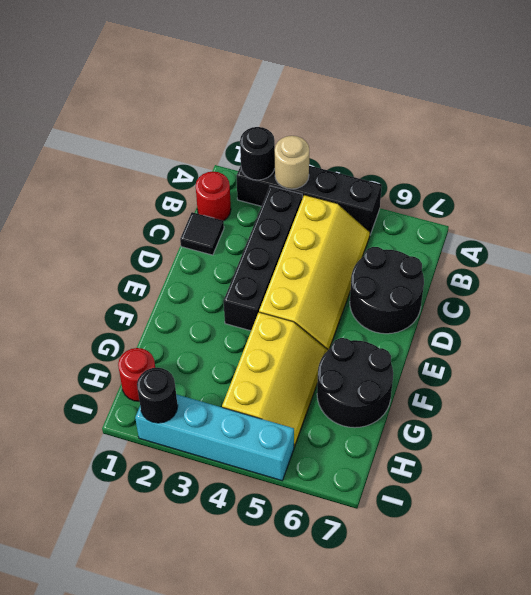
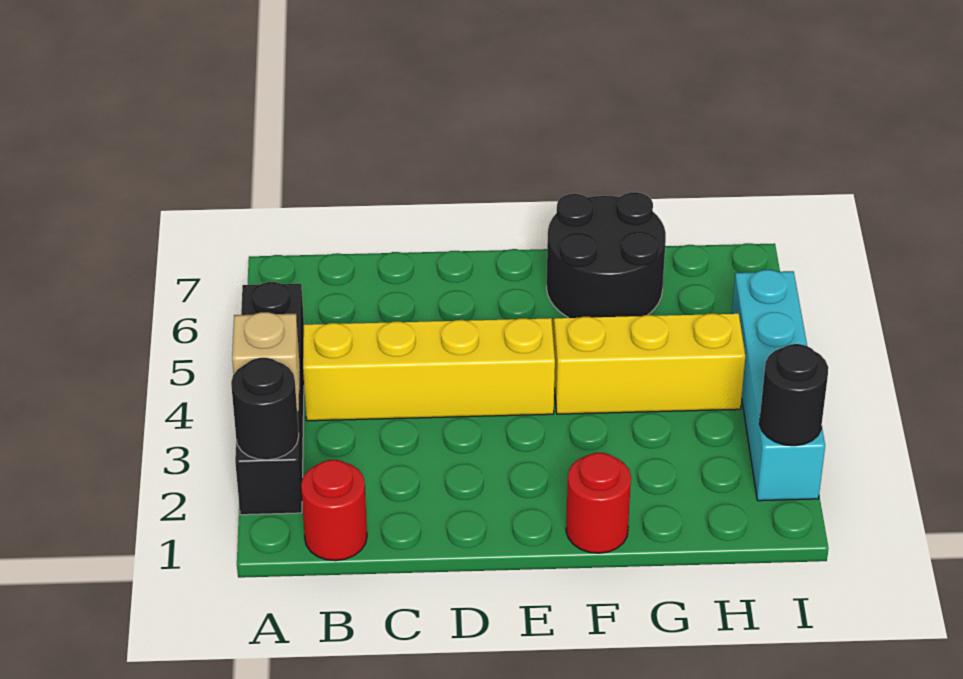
tan 1x1 round brick [275,136,309,189] -> tan 1x1 brick [232,312,300,412]
black 1x4 brick [224,186,302,331] -> none
black 1x1 tile [180,212,224,255] -> none
black 2x2 round brick [350,247,424,334] -> none
red 1x1 round brick [118,348,155,401] -> red 1x1 round brick moved to [566,453,631,553]

